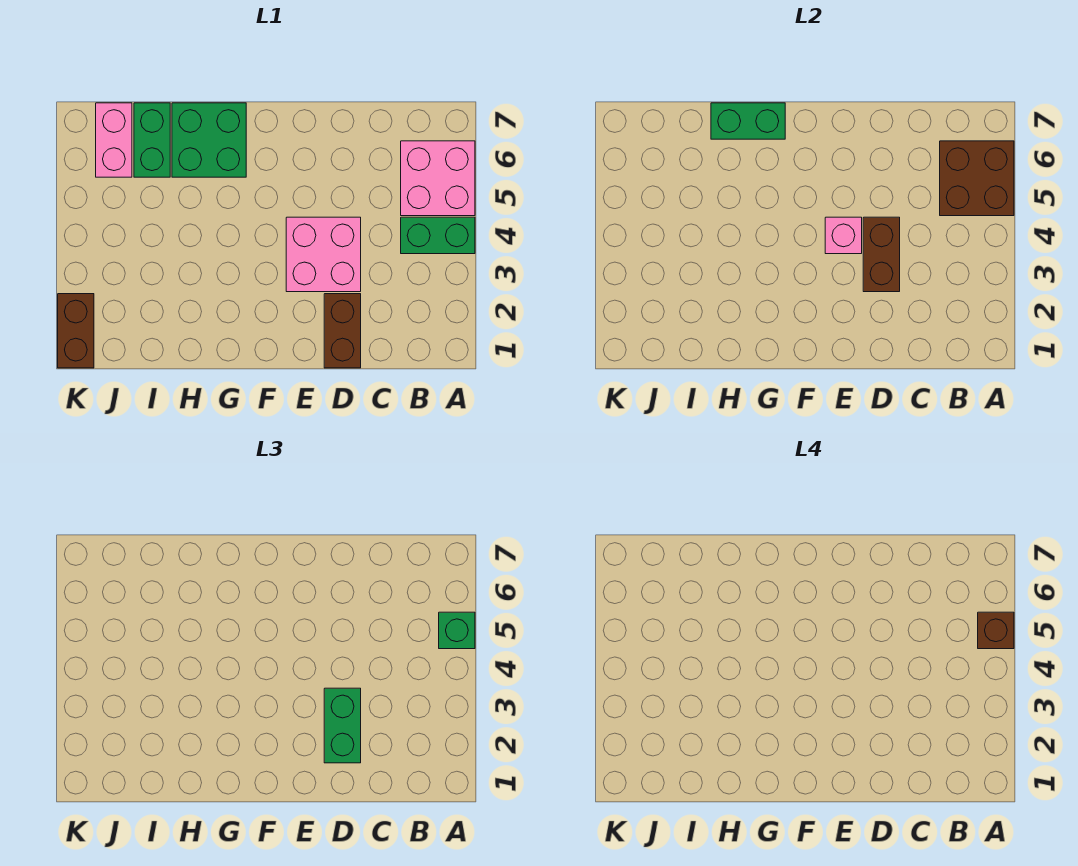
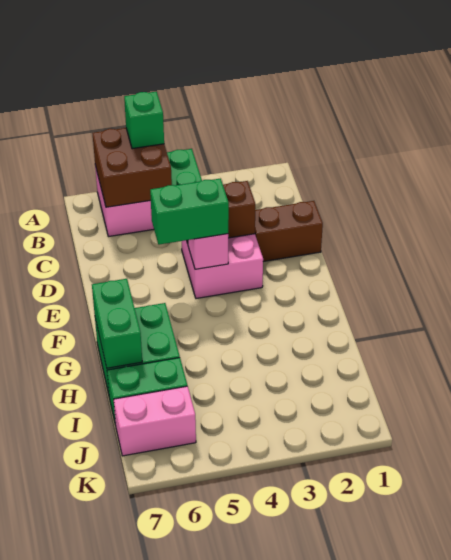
brown 1x1 brick [978,612,1014,649] -> none
green 1x2 brick [324,688,361,763] -> green 1x2 brick moved to [150,179,229,245]
brown 1x2 brick [58,294,94,368] -> none

